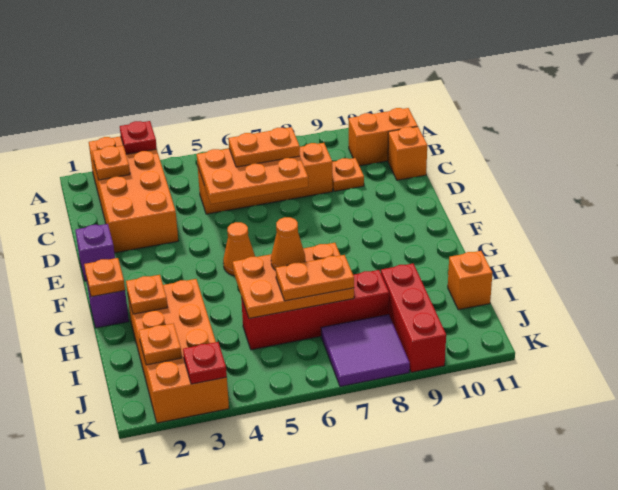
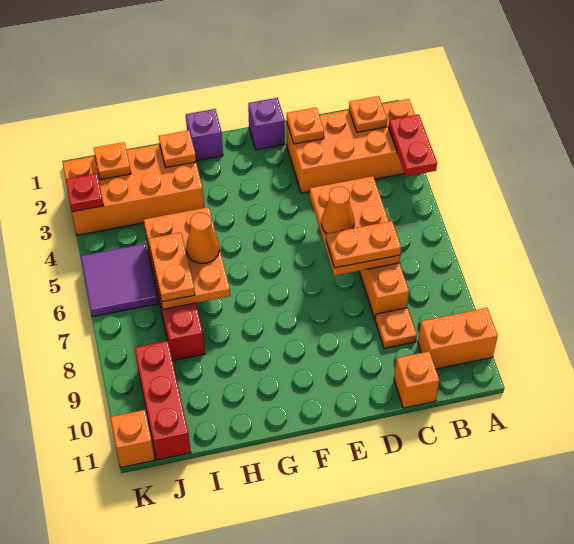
red 1x1 plate [120,121,157,154] -> red 1x2 plate [388,114,437,176]
orange 1x2 brick [349,108,418,166] -> orange 1x2 brick turned to [418,308,498,369]
orange 1x2 plate [229,127,300,167] -> orange 1x2 plate turned to [326,221,401,268]
orange 1x1 cone [223,222,255,276] -> orange 1x1 cone moved to [322,187,354,233]
orange 1x1 plate [84,258,125,297] -> orange 1x1 plate moved to [287,108,324,144]
red 1x3 brick [381,263,446,372] -> red 1x3 brick turned to [135,341,191,460]
orange 1x1 brick [448,251,492,310] -> orange 1x1 brick moved to [110,410,155,468]
purple 2x2 tile [321,315,410,387] -> purple 2x2 tile moved to [81,244,158,317]

